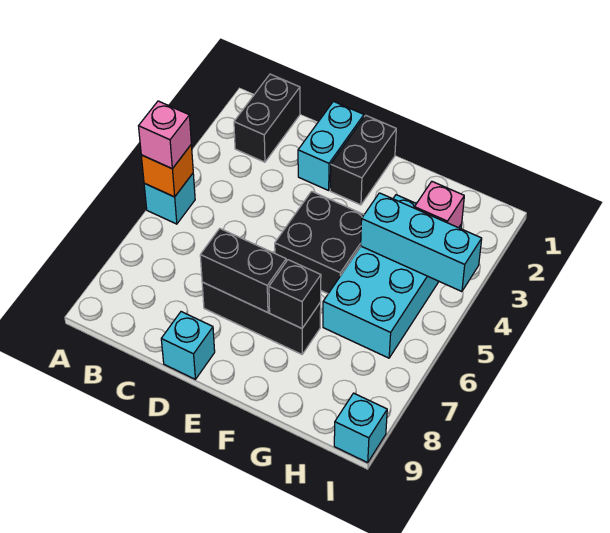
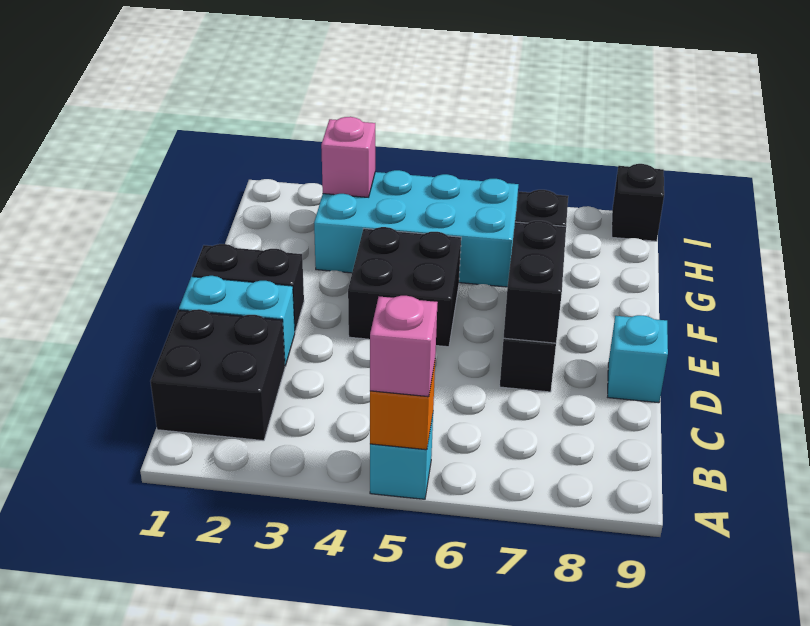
black 1x2 brick [234,74,300,162] -> black 2x2 brick [150,309,285,441]
cyan 1x3 brick [361,193,482,292] -> none
cyan 1x1 brick [334,393,387,463] -> black 1x1 brick [612,164,664,241]

